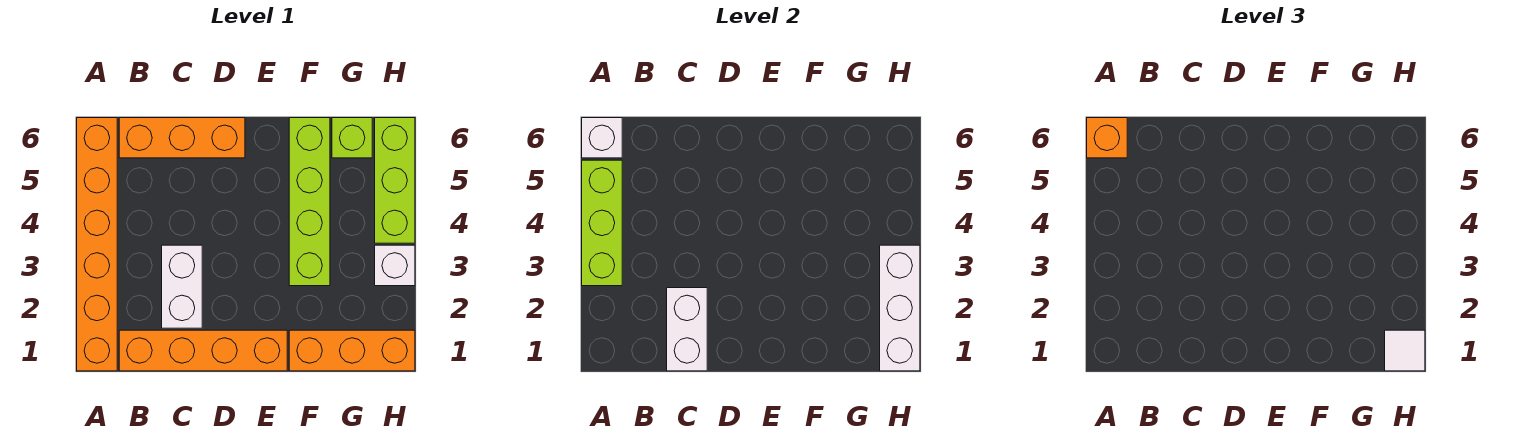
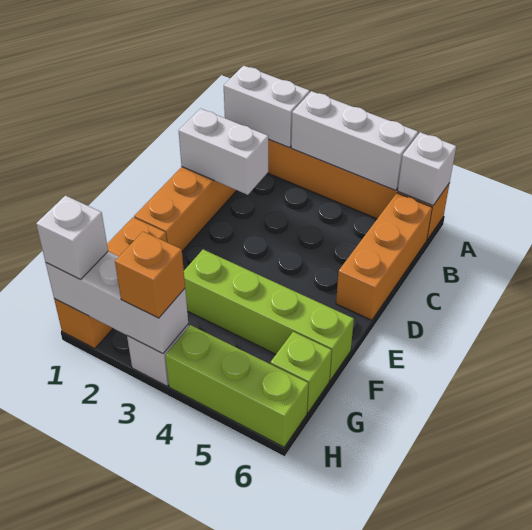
lime 1x3 brick [582,160,622,286] -> white 1x3 brick [291,91,418,190]
orange 1x1 brick [1087,118,1127,158] -> orange 1x1 brick moved to [115,232,185,318]
white 1x2 brick [162,245,202,328] -> white 1x2 brick moved to [224,66,310,148]
white 1x1 tile [1385,330,1425,371] -> white 1x1 brick [36,196,108,279]

